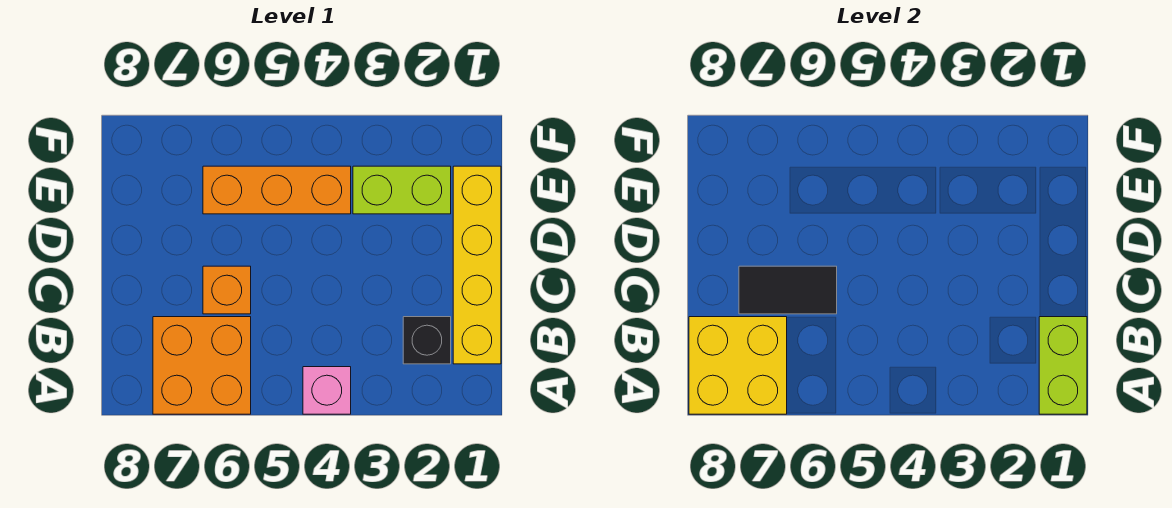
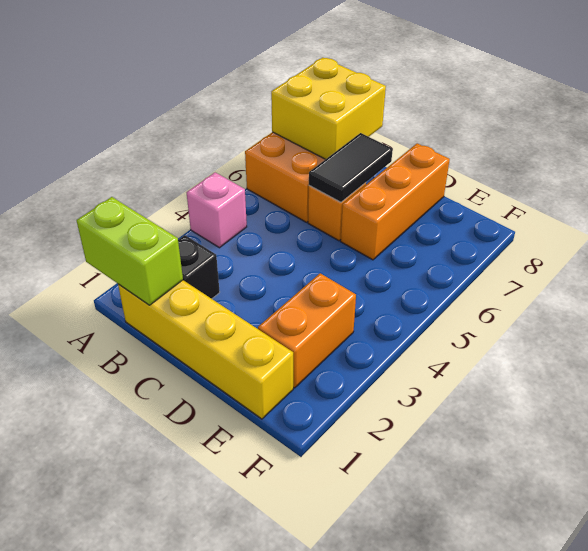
lime 1x2 brick [353,166,451,214] -> orange 1x2 brick [258,273,356,388]
orange 1x3 brick [203,166,351,214] -> orange 1x3 brick moved to [341,143,450,260]

